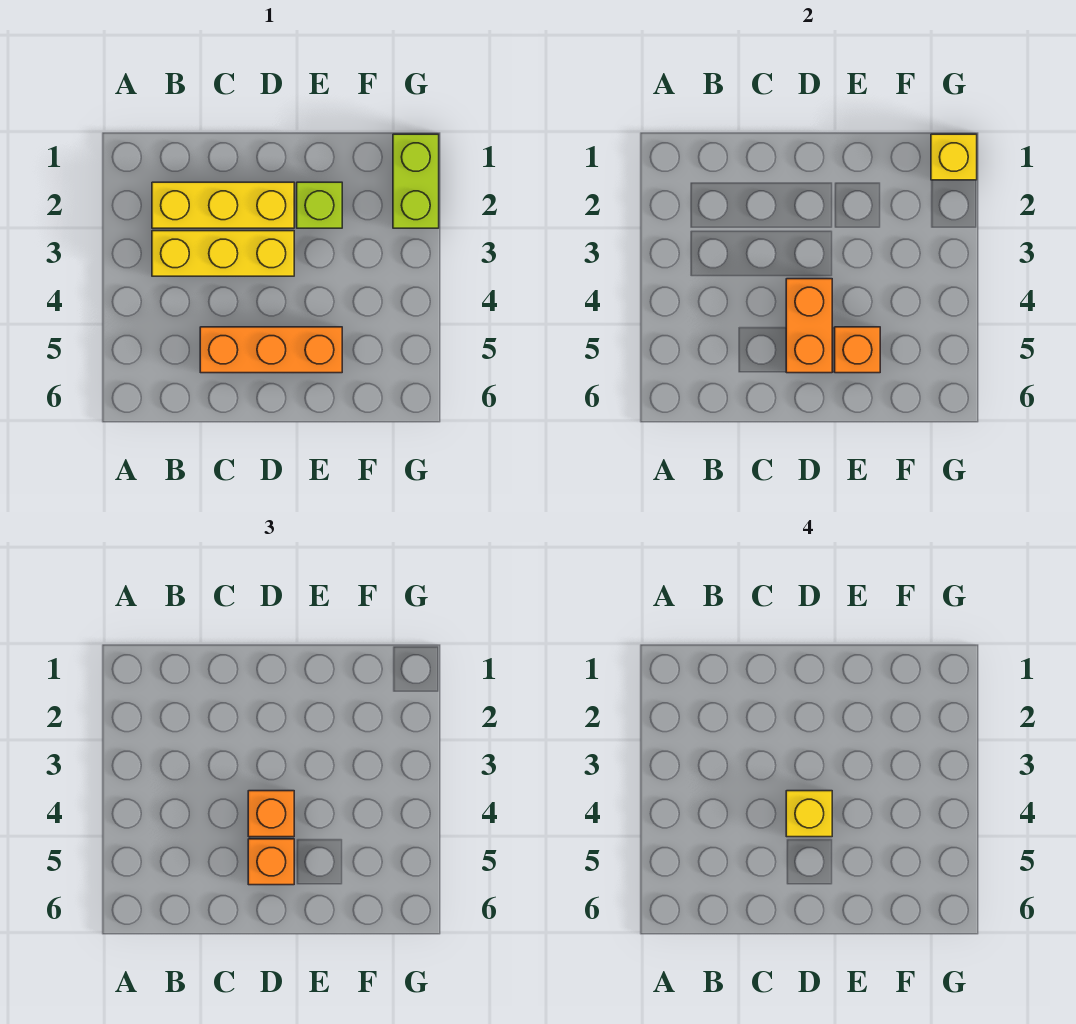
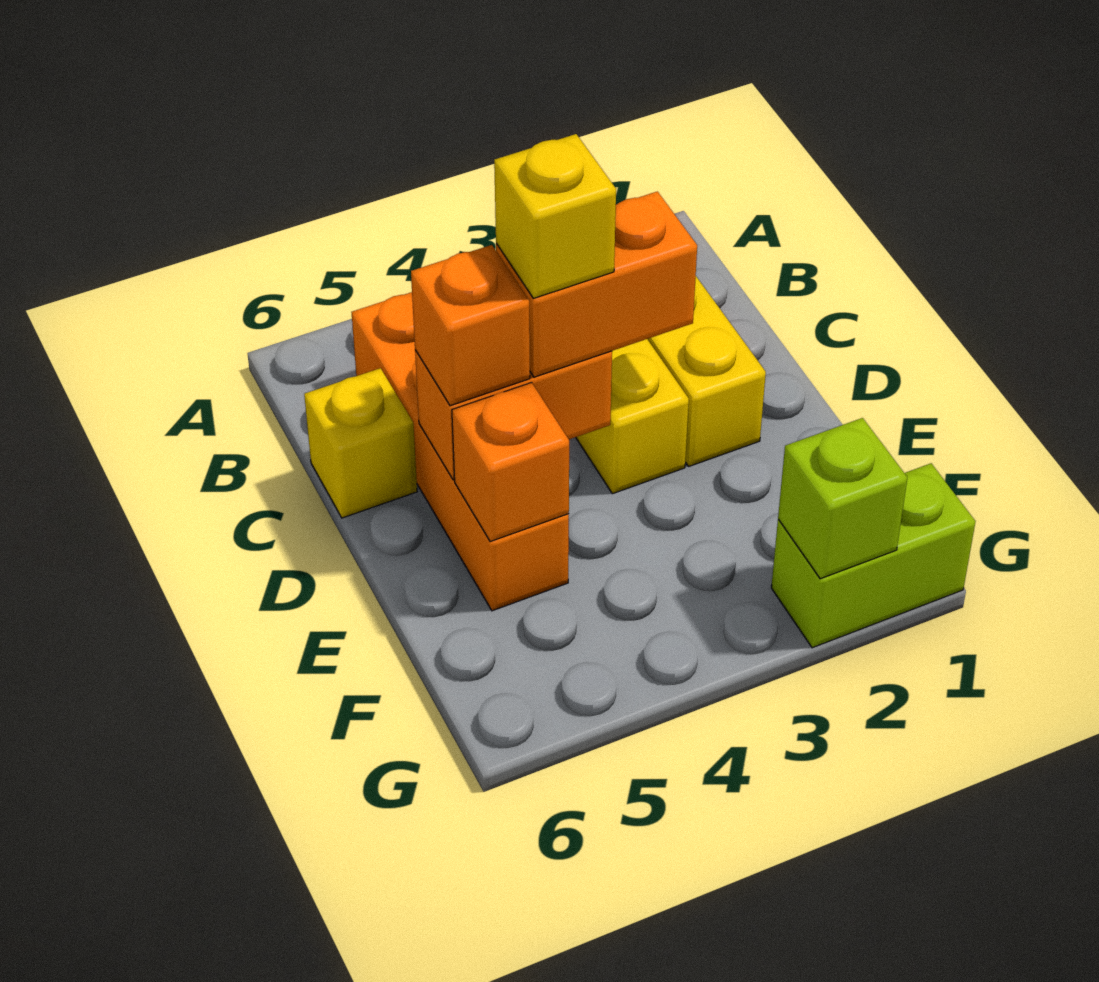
orange 1x3 brick [200,327,342,373] -> orange 1x4 brick [351,292,569,611]
orange 1x1 brick [248,791,294,837] -> orange 1x2 brick [496,191,697,377]
lime 1x1 brick [297,182,342,228] -> lime 1x1 brick moved to [778,418,907,579]
yellow 1x1 brick [931,134,977,180] -> yellow 1x1 brick moved to [304,368,417,518]

